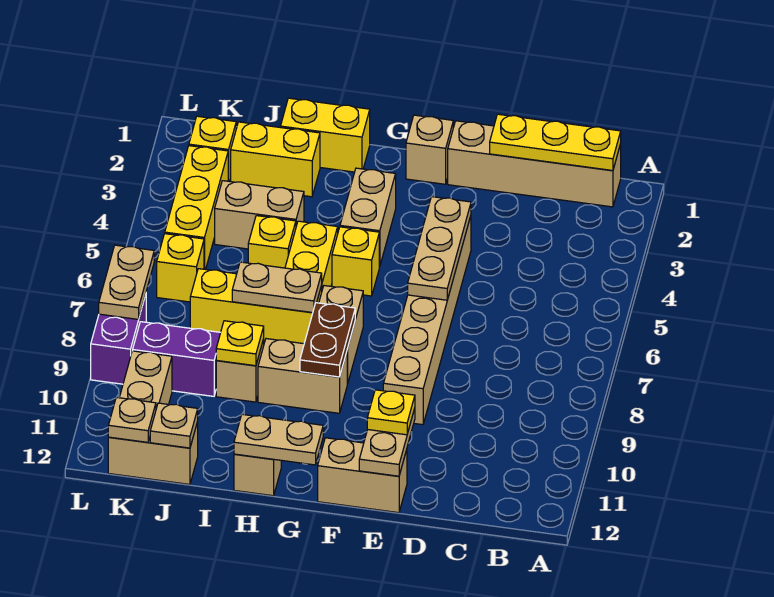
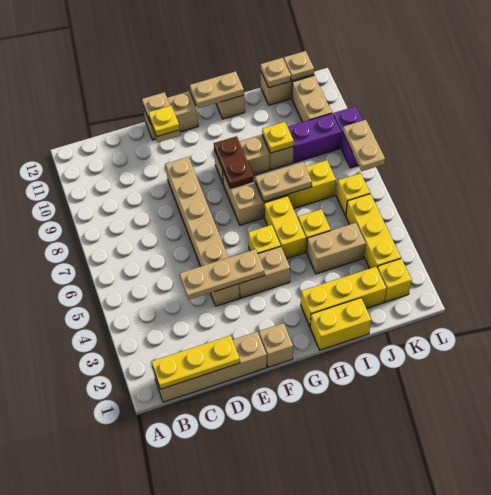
tan 1x3 plate [408,197,471,300] -> tan 1x3 plate turned to [180,249,265,300]
tan 1x2 brick [340,168,396,267] -> tan 1x2 brick turned to [239,247,290,298]
yellow 1x2 brick [231,122,320,197] -> yellow 1x3 brick [301,267,386,326]

